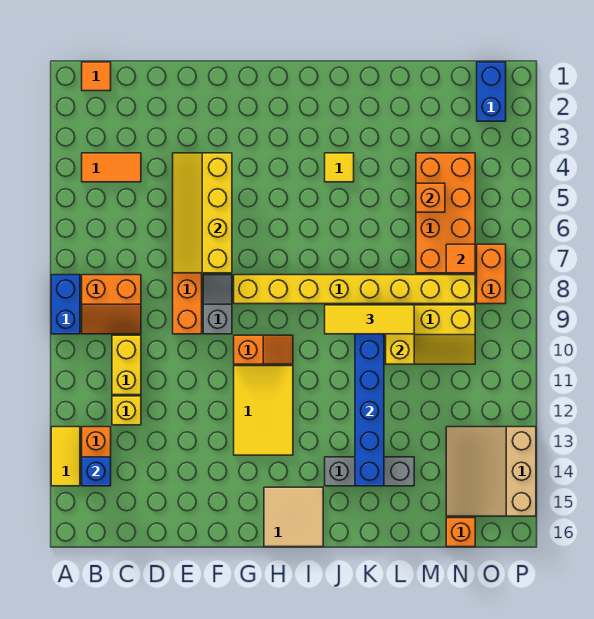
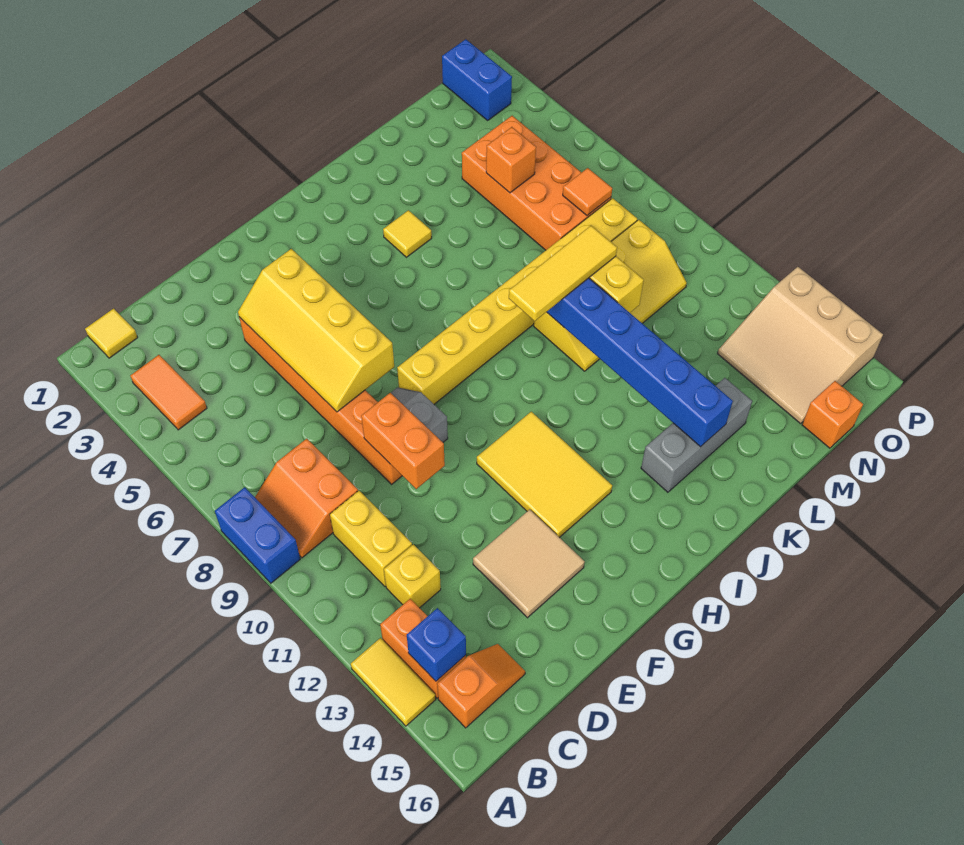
orange 1x1 tile [82,62,111,91] -> yellow 1x1 tile [85,308,138,358]
orange 1x2 tile [82,153,141,182] -> orange 1x2 tile turned to [130,355,207,430]
orange 2x2 slope [82,275,141,334] -> orange 2x2 slope turned to [255,439,358,558]
orange 1x2 slope [234,335,293,364] -> orange 1x2 slope moved to [437,644,525,728]
tan 2x2 tile [264,487,323,547] -> tan 2x2 tile moved to [473,510,585,618]
orange 1x2 brick [477,244,506,304] -> orange 1x2 brick moved to [361,393,445,489]

